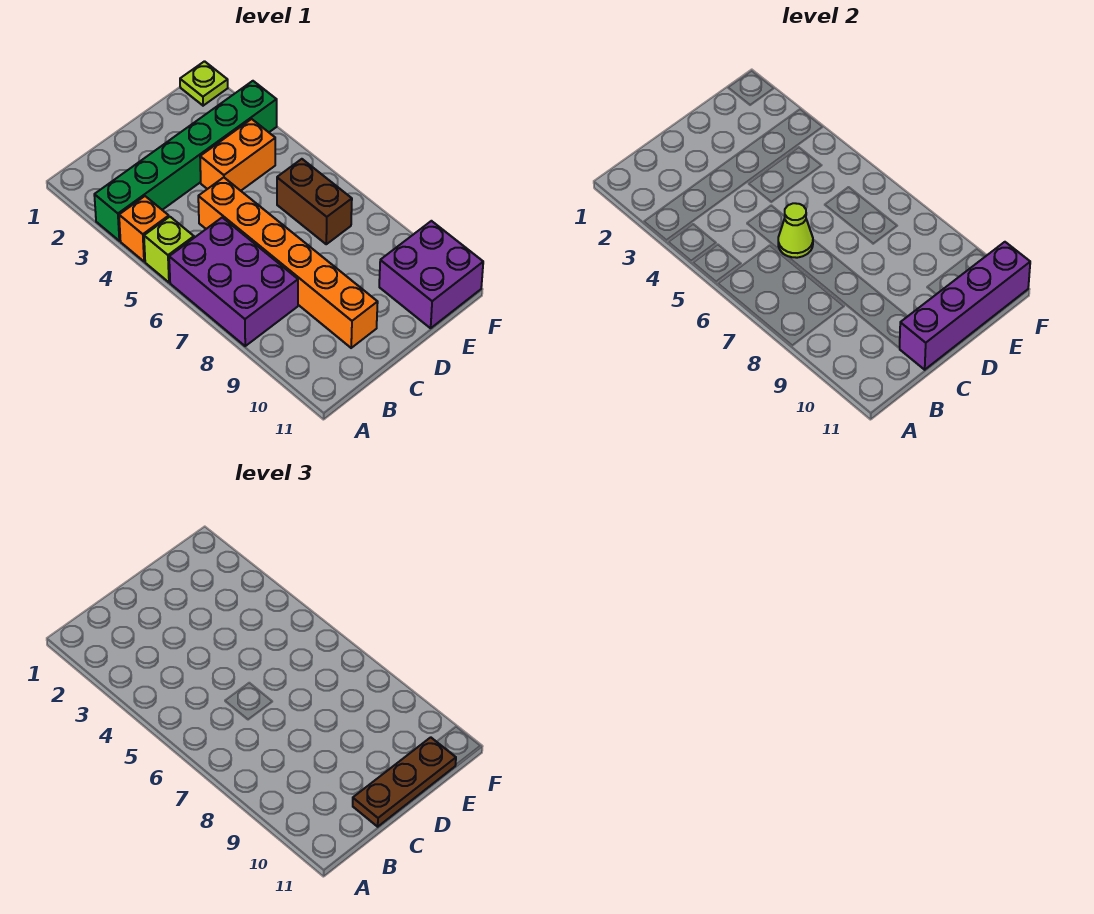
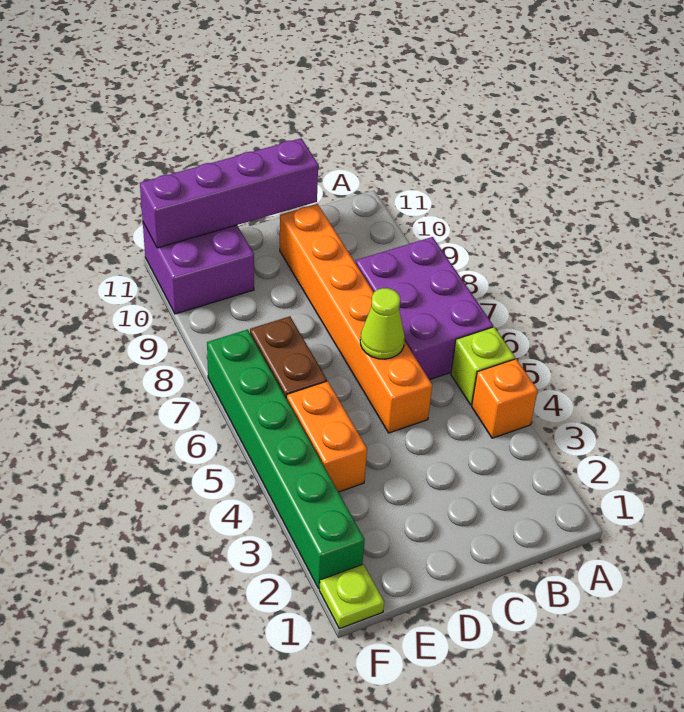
green 1x6 brick [94,81,277,241] -> green 1x6 brick turned to [207,329,365,589]
brown 1x3 plate [353,737,456,827] -> none
orange 1x2 brick [200,119,275,191] -> orange 1x2 brick turned to [286,381,367,492]

